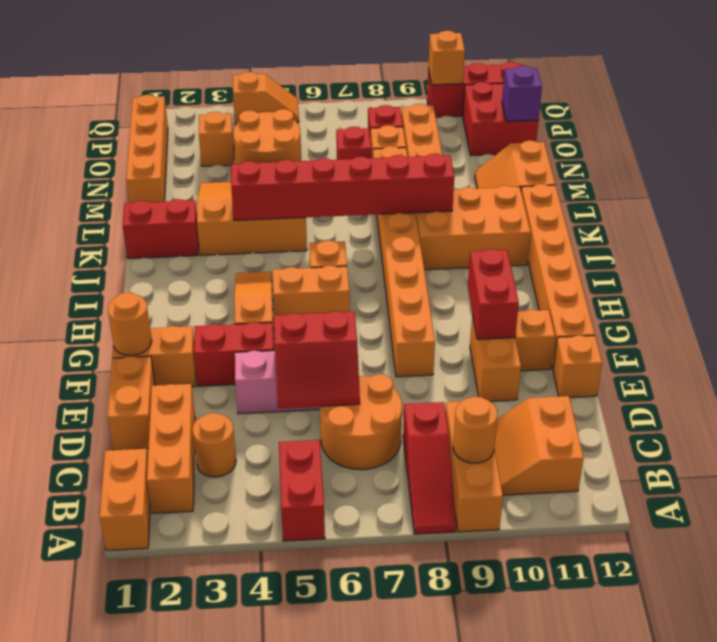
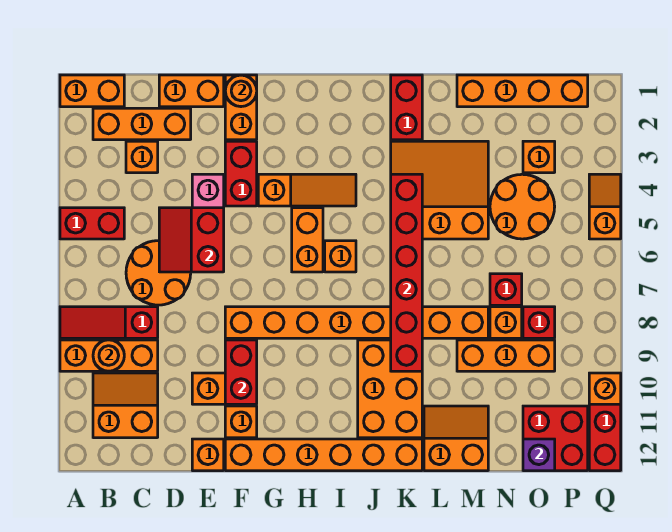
orange 1x1 round brick [192,413,236,477] -> orange 1x1 brick [126,141,158,173]
red 1x2 brick [468,249,519,339] -> red 1x2 brick turned to [225,340,257,404]
orange 3x3 slope [197,181,307,255] -> orange 3x3 slope turned to [391,141,488,239]
orange 1x2 slope [233,72,299,125] -> orange 1x2 slope turned to [589,174,621,239]

